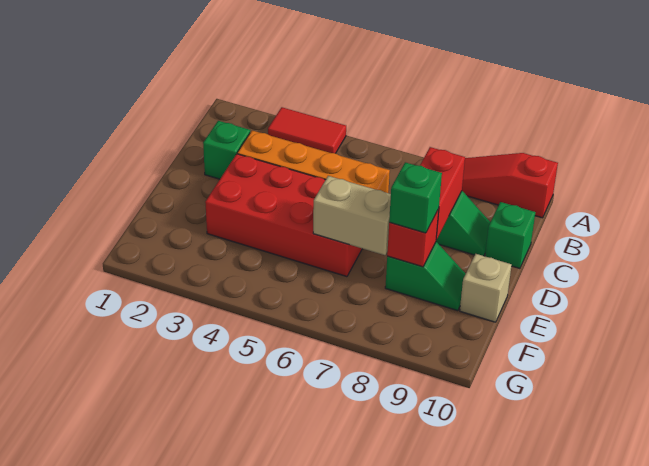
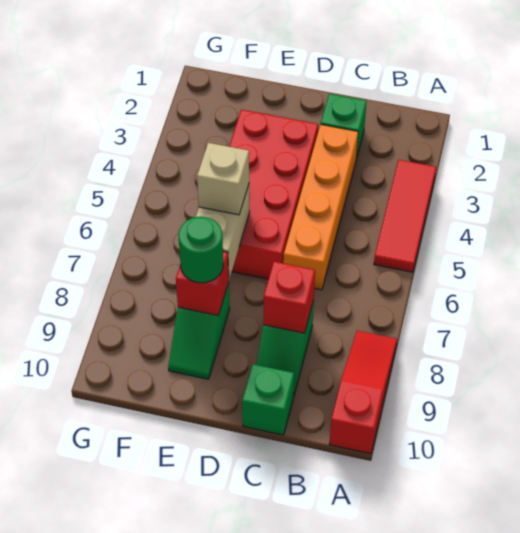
red 1x2 tile [268,107,346,153] -> red 1x3 tile [374,160,436,272]
red 1x2 brick [420,147,465,240] -> red 1x1 brick [263,262,315,333]
green 1x1 brick [389,162,442,233] -> green 1x1 round brick [179,217,223,283]
tan 1x1 brick [460,254,512,322] -> tan 1x1 brick moved to [197,143,249,215]

